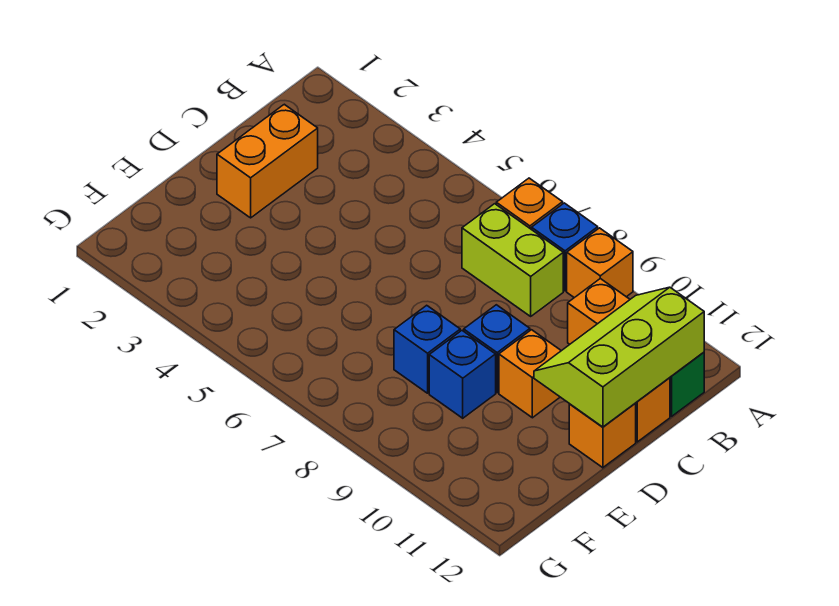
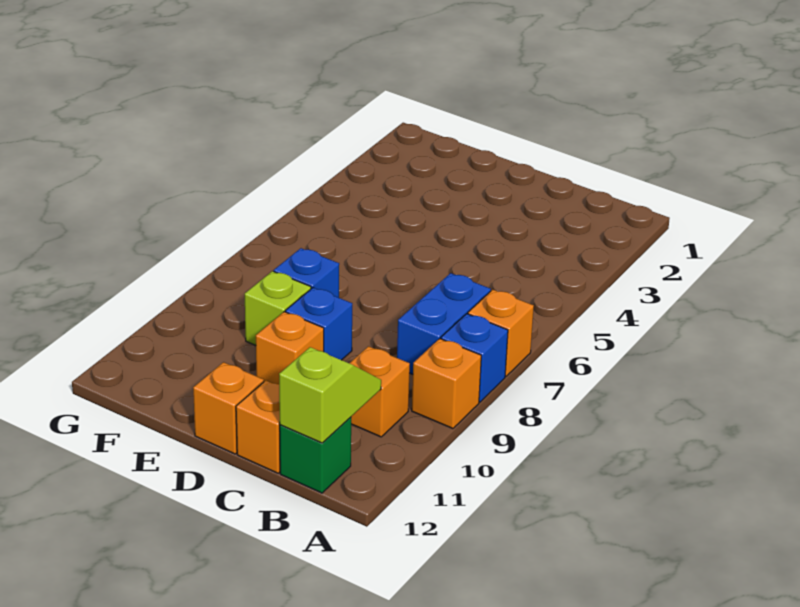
lime 1x2 brick [462,204,563,316] -> blue 1x2 brick [397,273,491,374]
lime 2x3 slope [534,287,704,427] -> lime 1x2 slope [279,347,381,443]
orange 1x2 brick [217,104,318,218] -> none
blue 1x1 brick [429,331,496,418] -> lime 1x1 brick [245,271,311,345]

